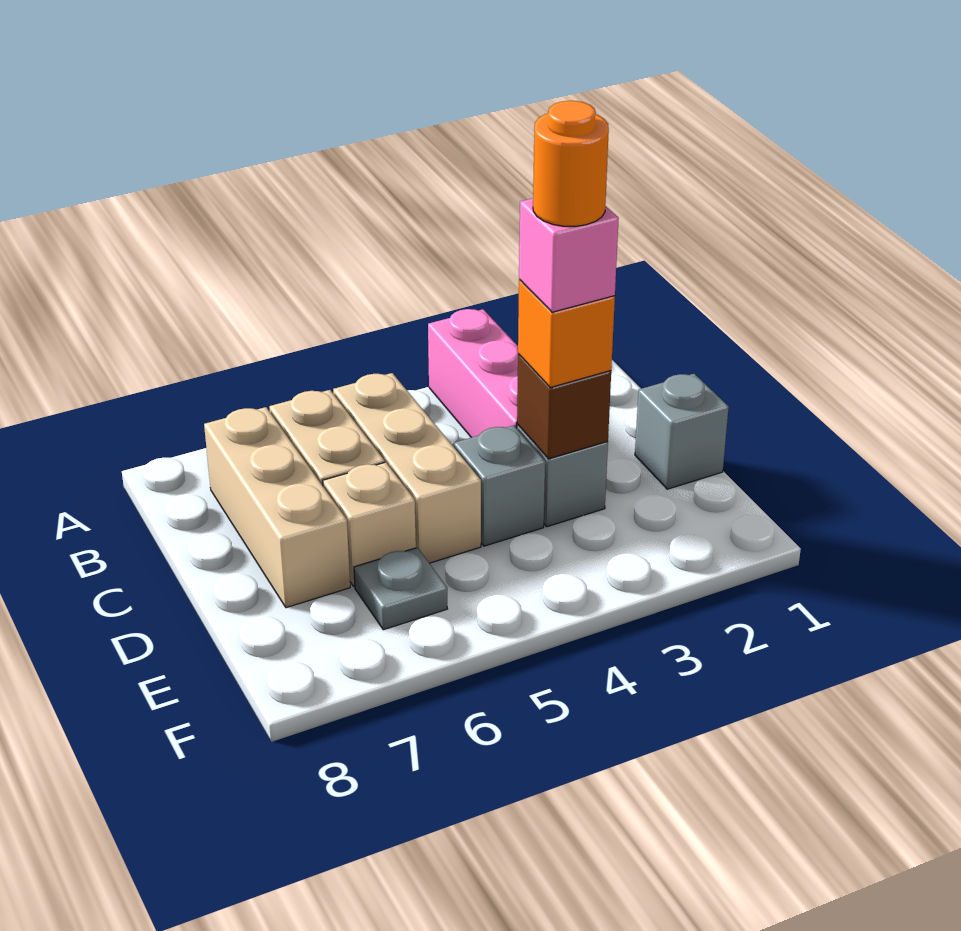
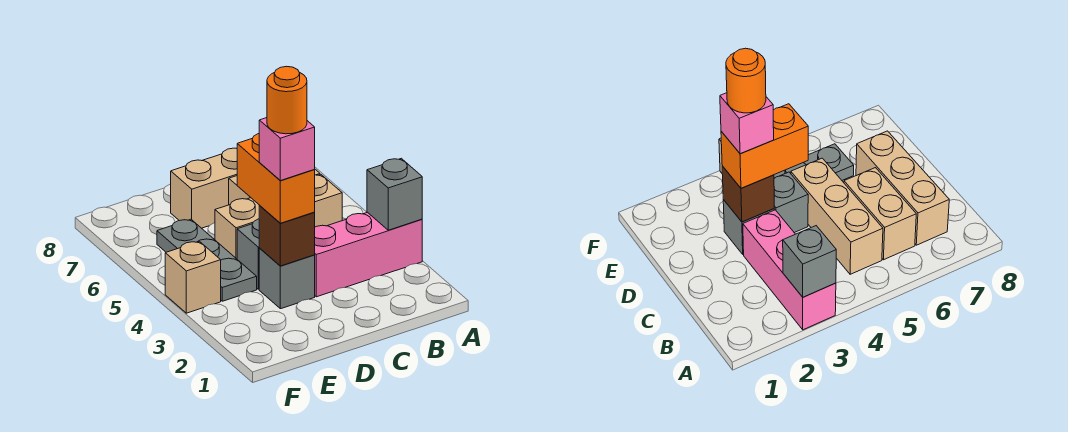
grey 1x1 brick [635,374,729,489] -> grey 1x1 brick moved to [367,158,422,230]
orange 1x1 brick [518,280,615,388] -> orange 1x2 brick [237,134,315,223]
tan 1x1 brick [323,462,416,586] -> tan 1x1 brick moved to [165,241,221,313]
grey 1x1 plate [354,548,447,630] -> grey 1x3 plate [157,219,257,301]

